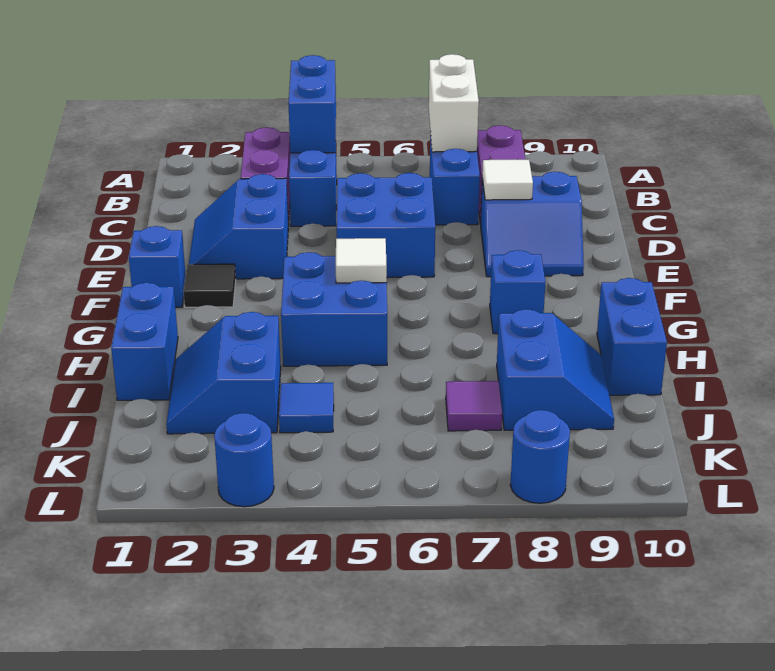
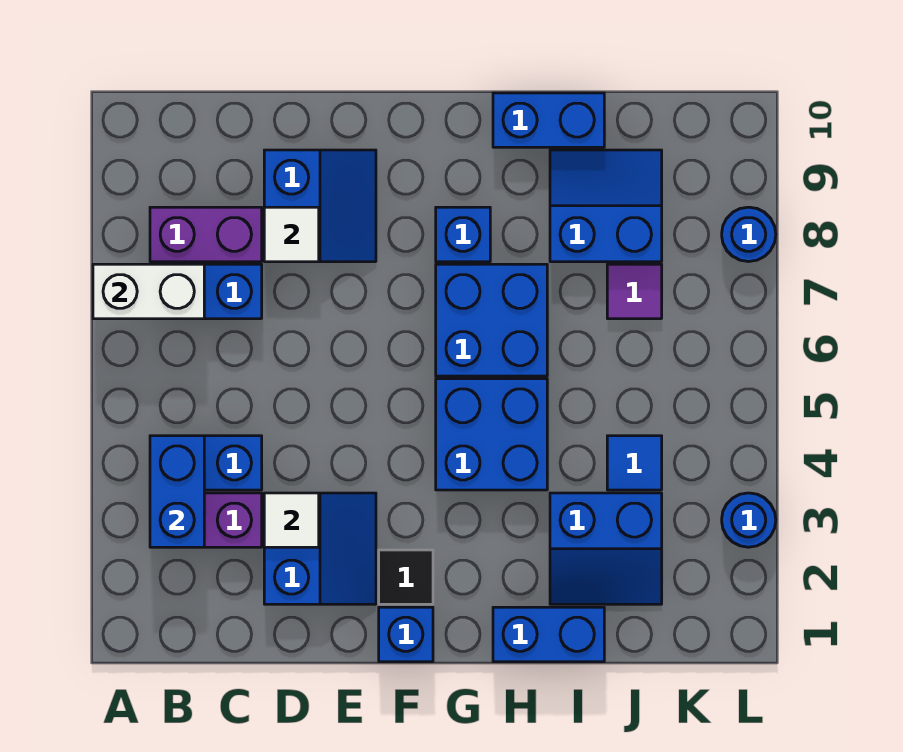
blue 1x2 brick [288,55,336,153] -> blue 1x2 brick turned to [150,436,204,547]
blue 2x2 slope [189,174,288,279] -> blue 2x2 slope turned to [264,493,376,604]
blue 2x2 brick [337,173,435,278] -> blue 2x2 brick moved to [436,264,547,376]
white 1x1 tile [336,238,387,283] -> white 1x1 tile moved to [264,493,319,547]

